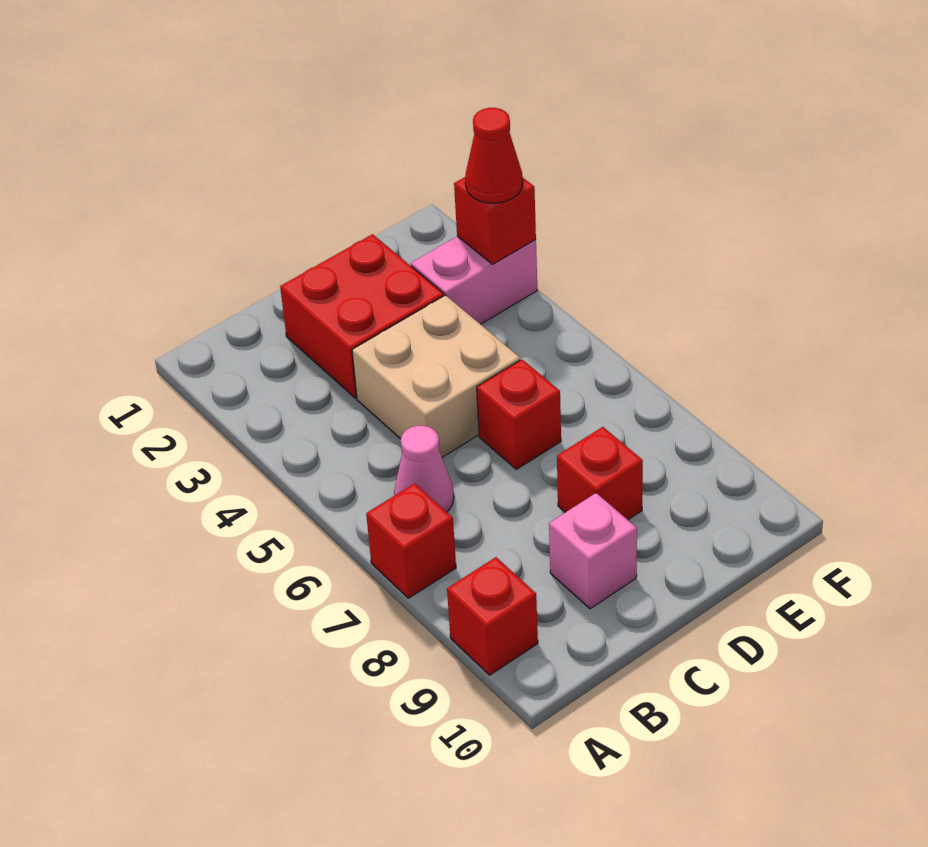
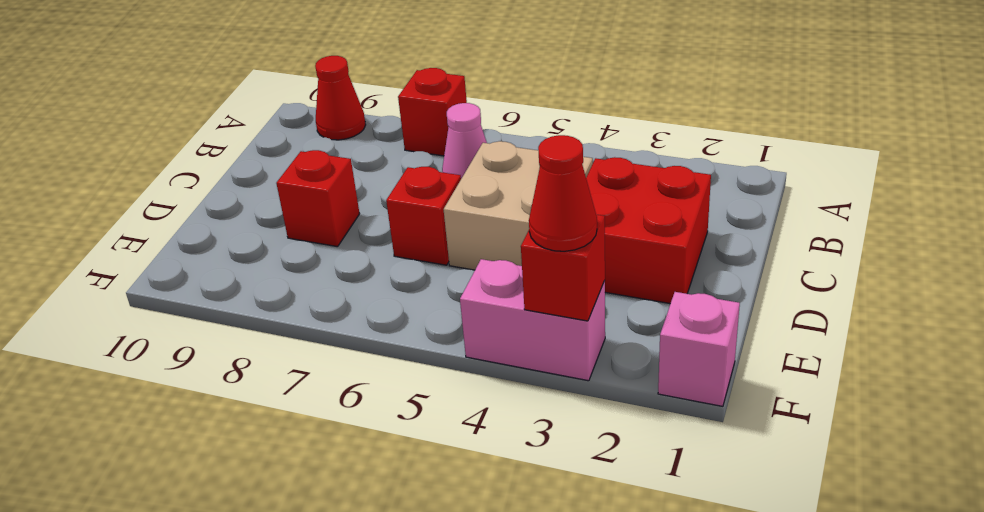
red 1x1 brick [447,557,538,675] -> red 1x1 cone [315,56,366,140]
pink 1x1 brick [549,493,637,609] -> pink 1x1 brick moved to [658,292,740,406]
pink 1x2 brick [411,236,537,324] -> pink 1x2 brick turned to [460,259,605,381]

